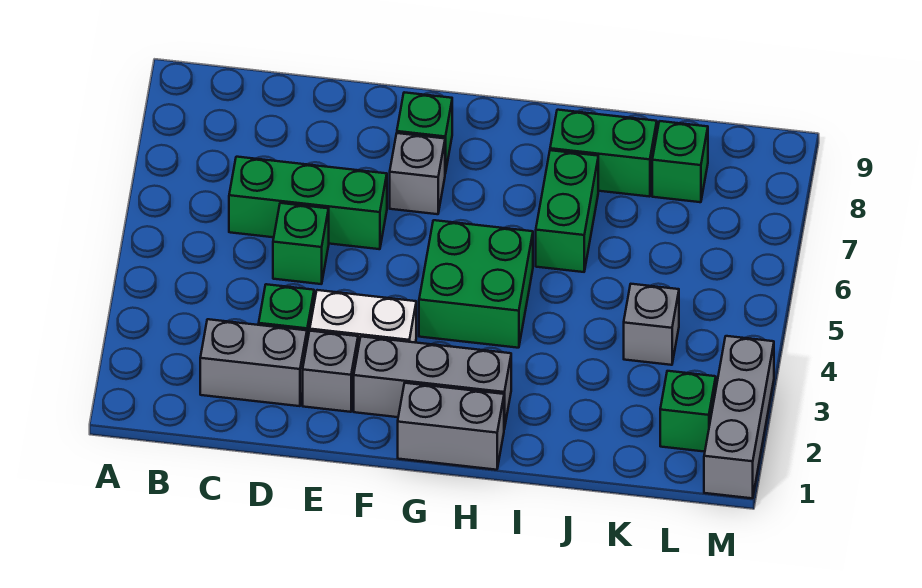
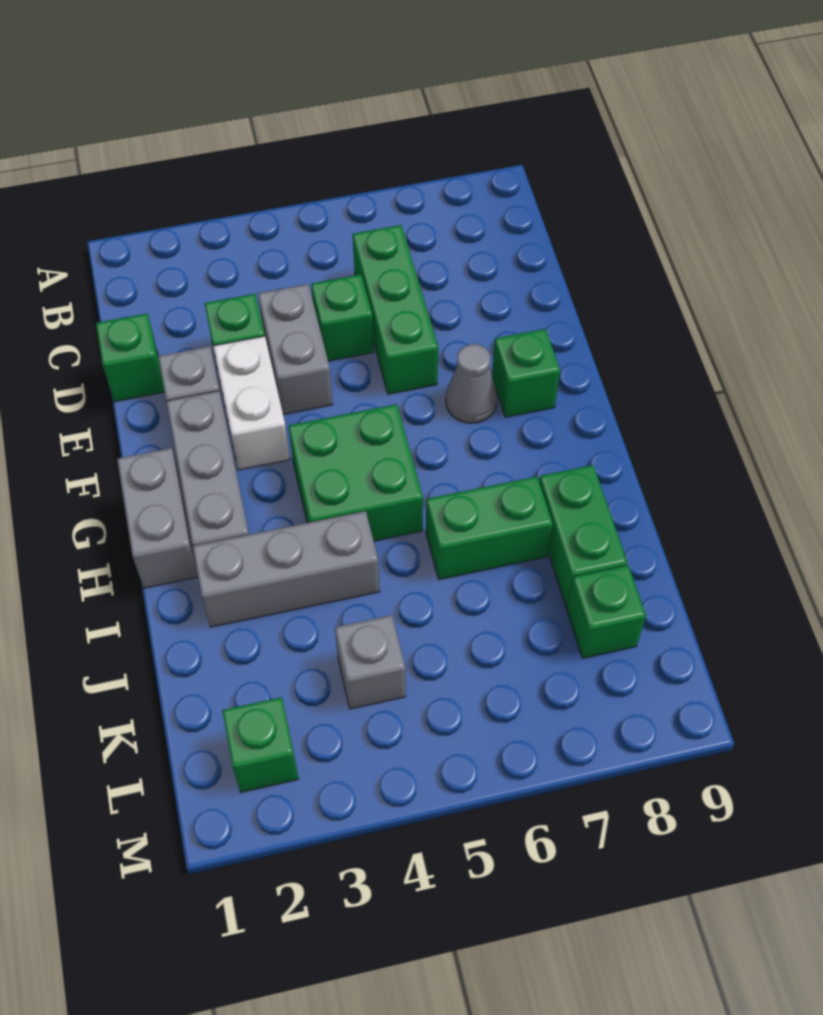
grey 1x2 brick [200,319,307,406] -> grey 1x2 brick moved to [258,284,333,414]
none -> green 1x1 brick [96,313,165,402]
grey 1x1 brick [390,133,445,214] -> grey 1x1 cone [446,344,497,423]
grey 1x3 brick [704,336,774,498] -> grey 1x3 brick moved to [193,511,380,627]

